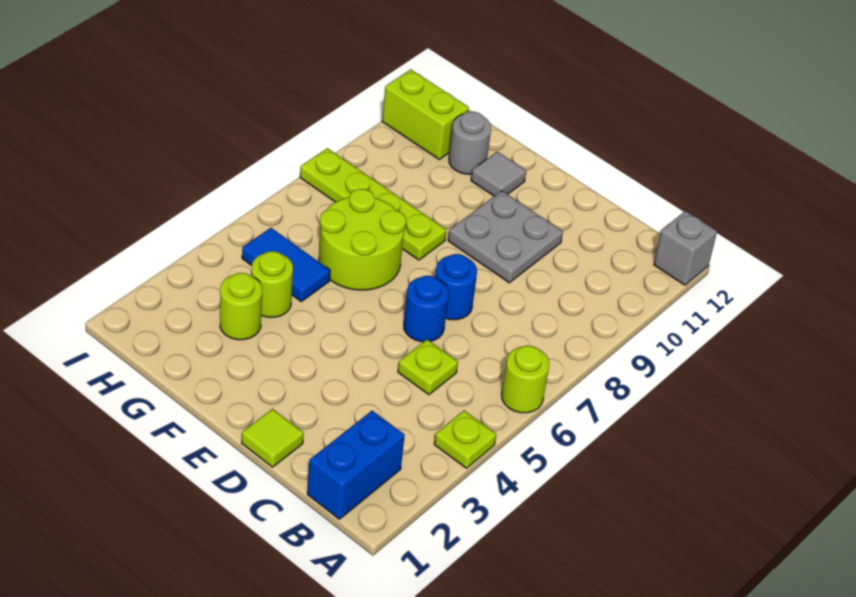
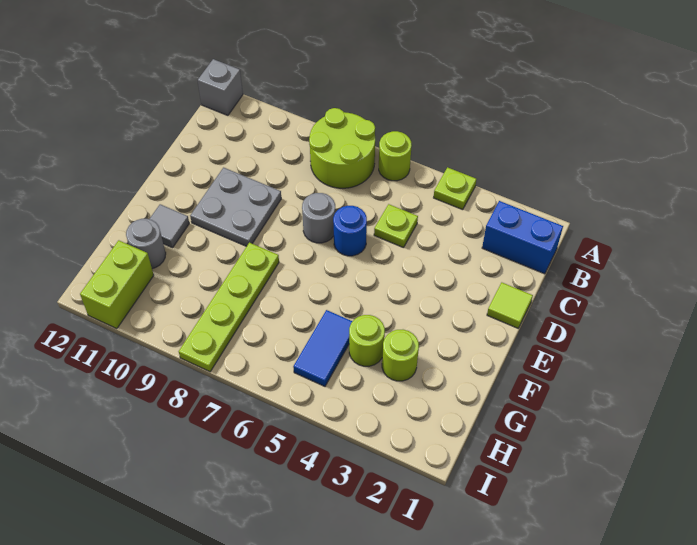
blue 1x1 round brick [435,254,477,320] -> grey 1x1 round brick [302,193,335,243]
lime 2x2 round brick [319,189,406,290] -> lime 2x2 round brick moved to [309,108,375,188]

